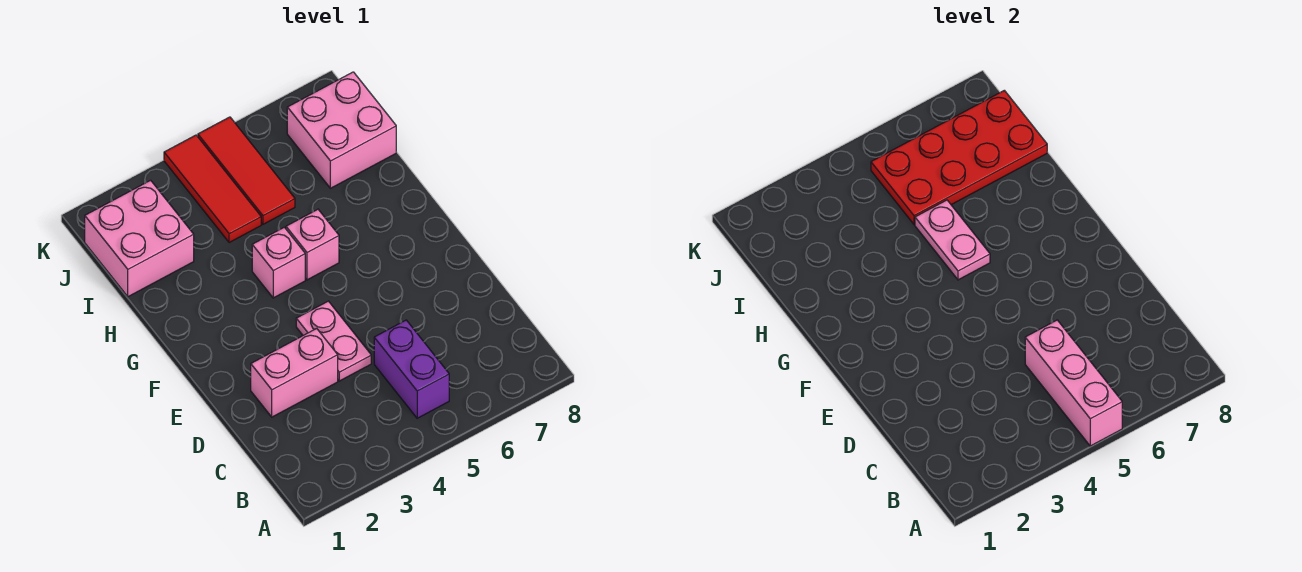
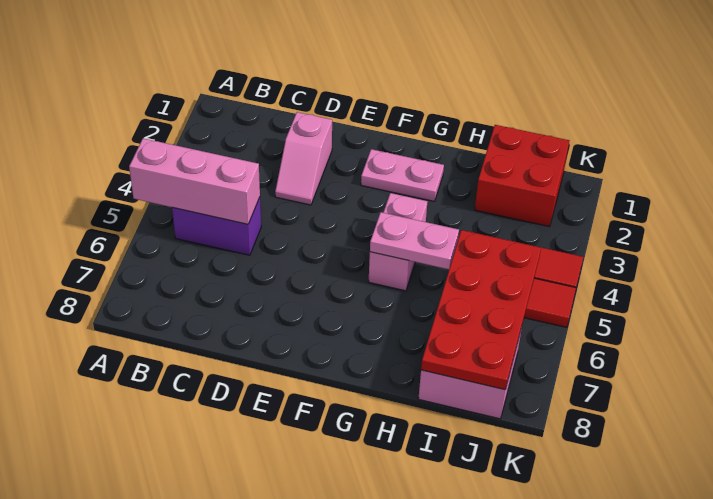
pink 1x2 brick [251,328,338,417] -> pink 1x2 slope [275,112,332,205]
pink 1x2 plate [296,301,371,381] -> pink 1x2 plate moved to [361,149,444,201]
pink 2x2 brick [85,180,194,297] -> red 2x2 brick [475,125,569,227]

